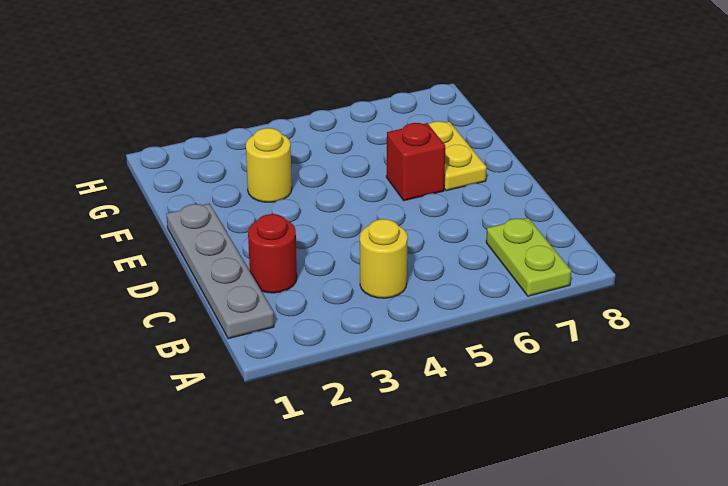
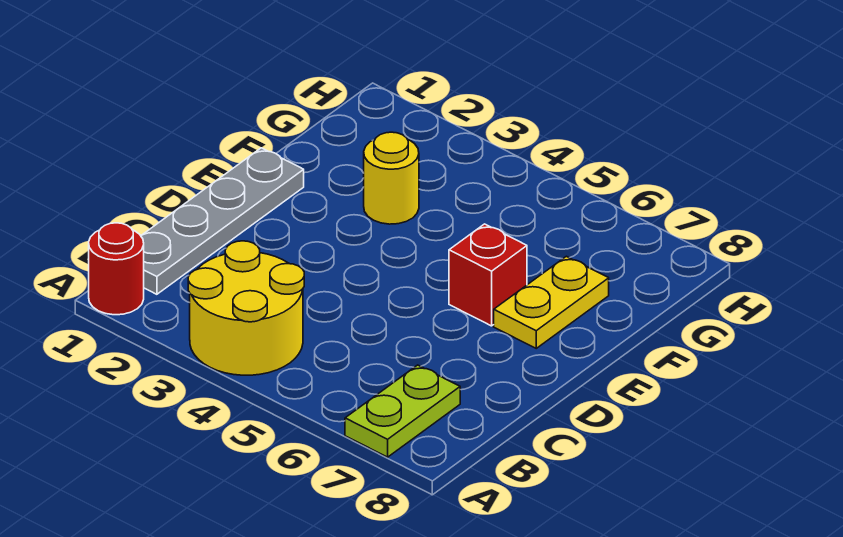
yellow 1x1 round brick [360,219,408,298] -> yellow 2x2 round brick [188,241,304,375]
red 1x1 round brick [248,214,297,293] -> red 1x1 round brick moved to [89,223,144,315]

